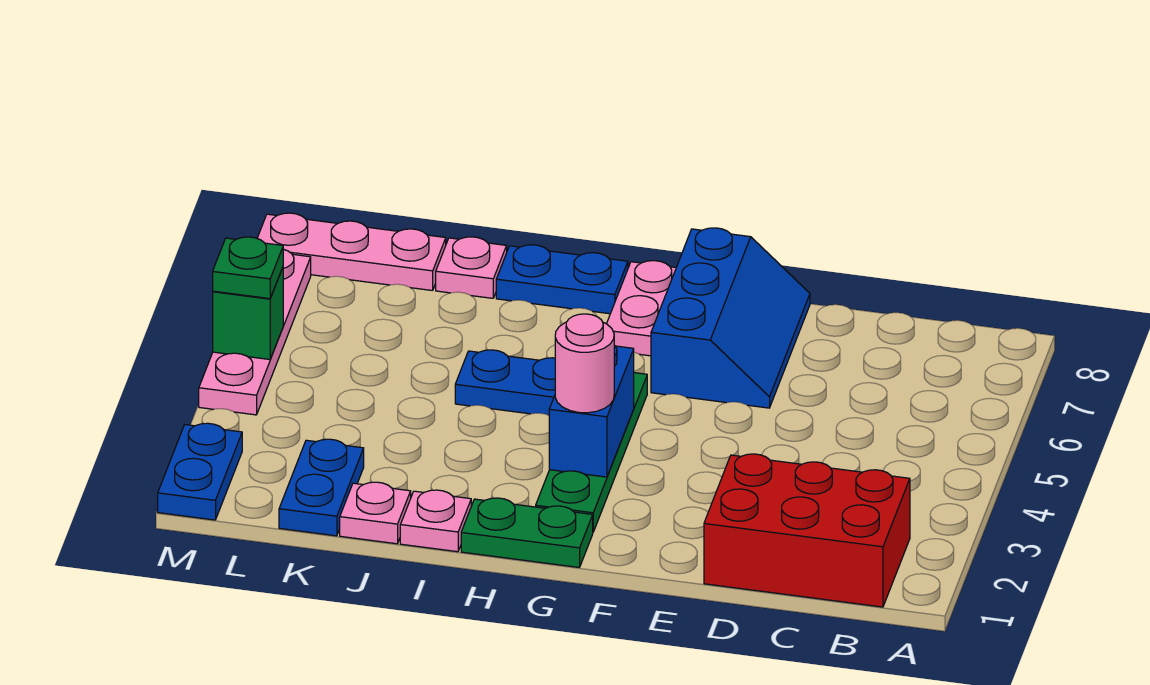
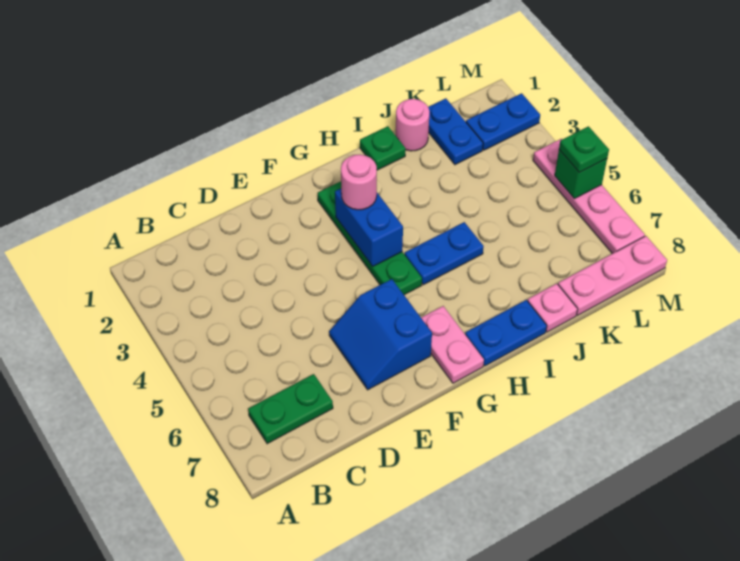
red 2x3 brick [704,454,910,607] -> none
blue 2x3 slope [651,228,810,408] -> blue 2x2 slope [329,279,432,390]
green 1x2 plate [461,498,593,567] -> green 1x2 plate moved to [248,374,333,444]
pink 1x1 plate [400,490,471,552] -> green 1x1 plate [360,126,406,170]
pink 1x1 plate [340,482,411,544] -> pink 1x1 round brick [396,99,429,151]
blue 1x2 plate [158,423,242,520] -> blue 1x2 plate turned to [466,93,540,150]

